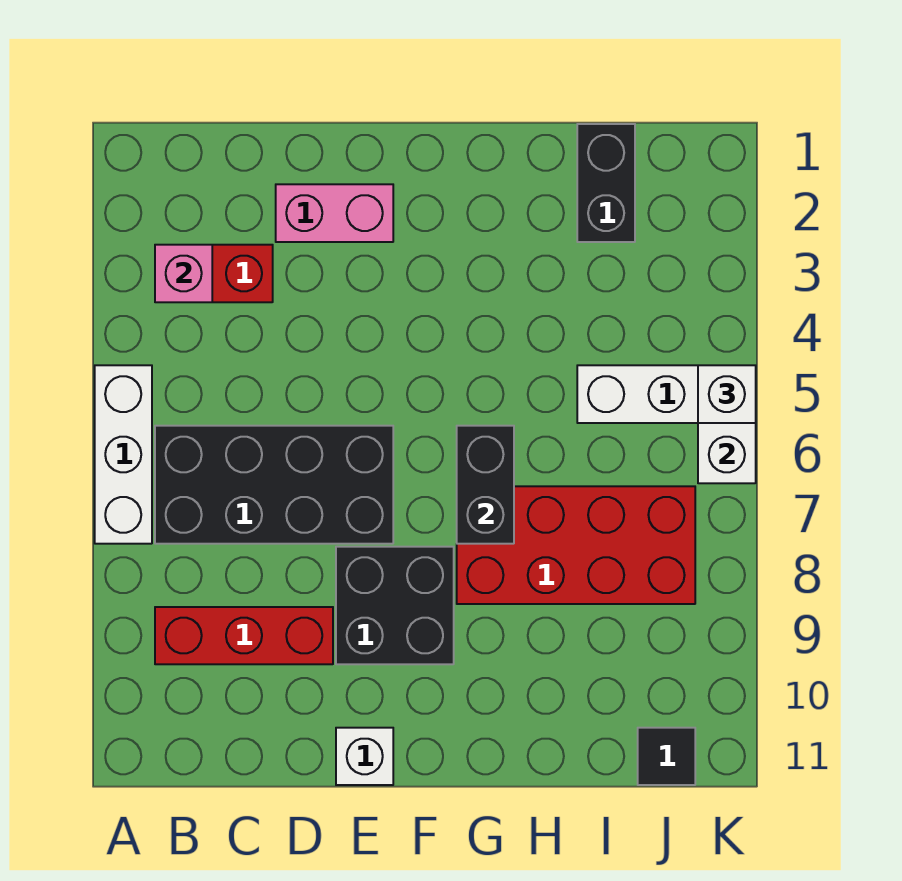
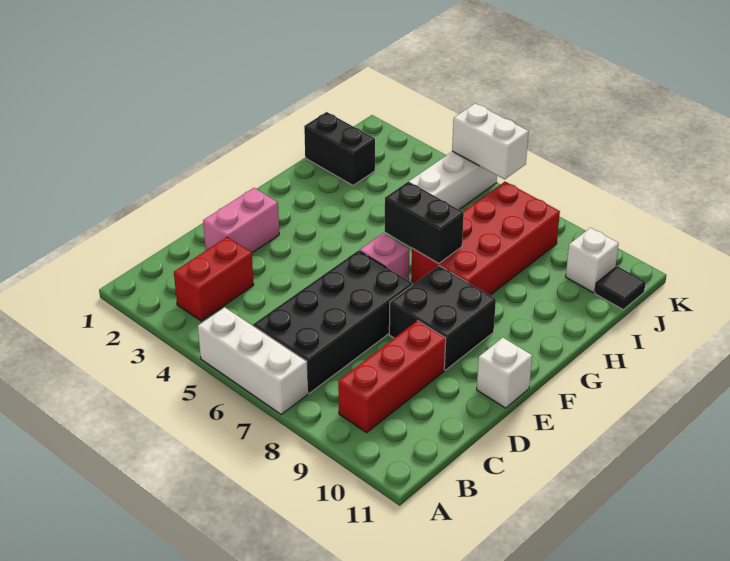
pink 1x1 brick [155,245,212,302] -> pink 1x1 brick moved to [360,233,410,280]
white 1x1 brick [698,365,756,423] -> white 1x1 brick moved to [566,228,619,293]

